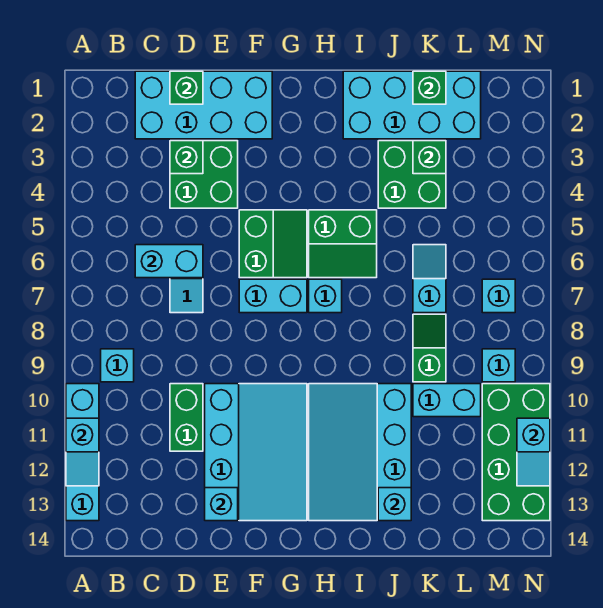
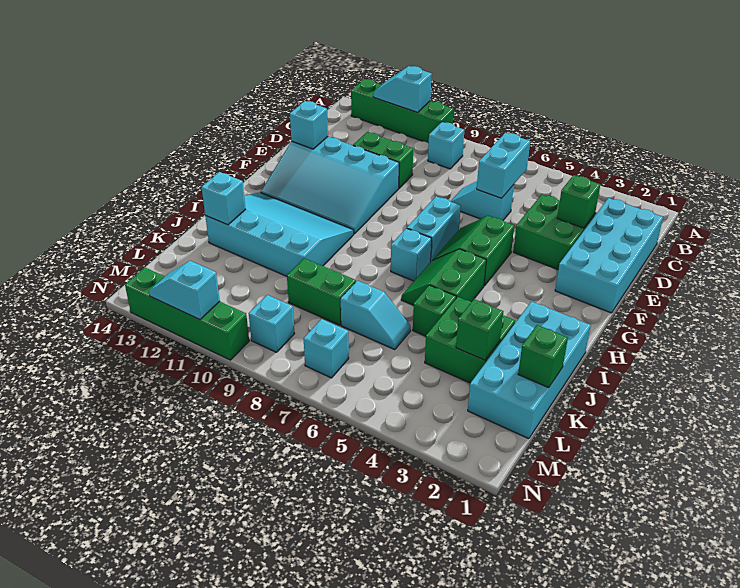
cyan 1x4 brick [66,384,99,521] -> green 1x4 brick [351,79,454,143]
green 1x1 brick [170,71,203,104] -> green 1x1 brick moved to [413,285,456,336]
green 2x2 slope [239,210,307,278] -> green 2x2 slope turned to [433,216,514,286]
green 1x2 slope [413,314,446,382] -> green 1x2 brick [287,258,356,325]
cyan 1x2 brick [413,384,481,417] -> none
green 2x4 brick [482,384,550,521] -> green 1x4 brick [125,268,249,360]

